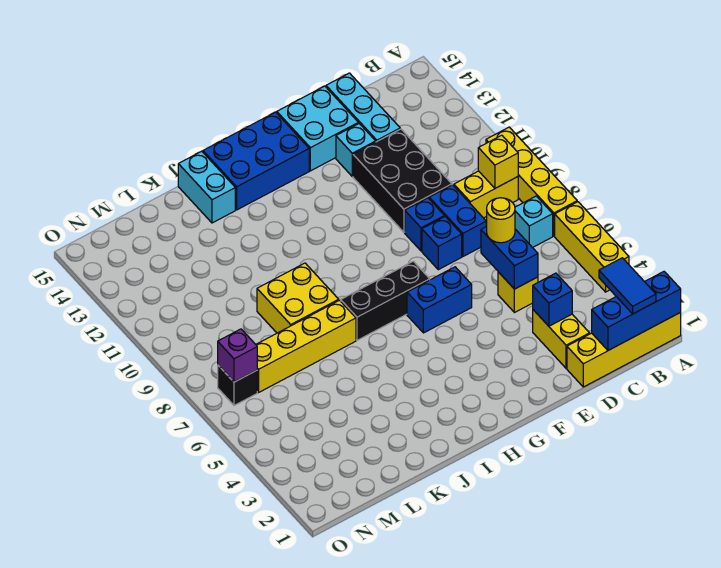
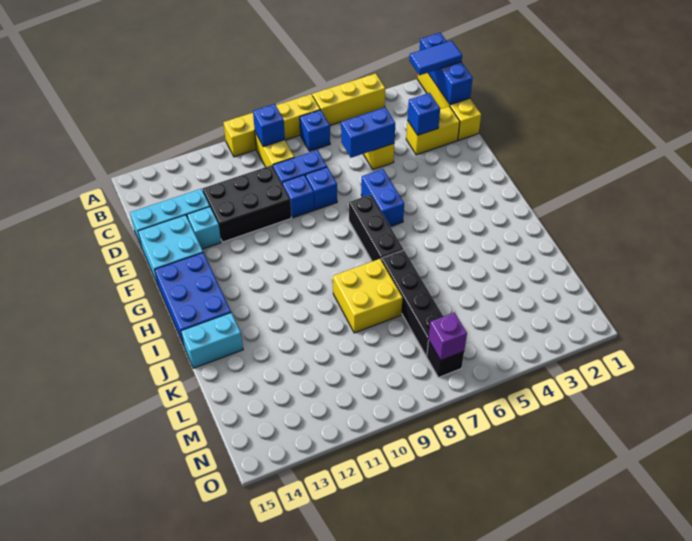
cyan 1x1 brick [515,196,553,248] -> blue 1x1 brick [300,110,330,151]
yellow 1x1 brick [478,135,518,188] -> blue 1x1 brick [253,104,285,147]
yellow 1x1 round brick [486,198,515,243] -> none
yellow 1x4 brick [256,300,356,392] -> black 1x4 brick [381,250,444,356]

